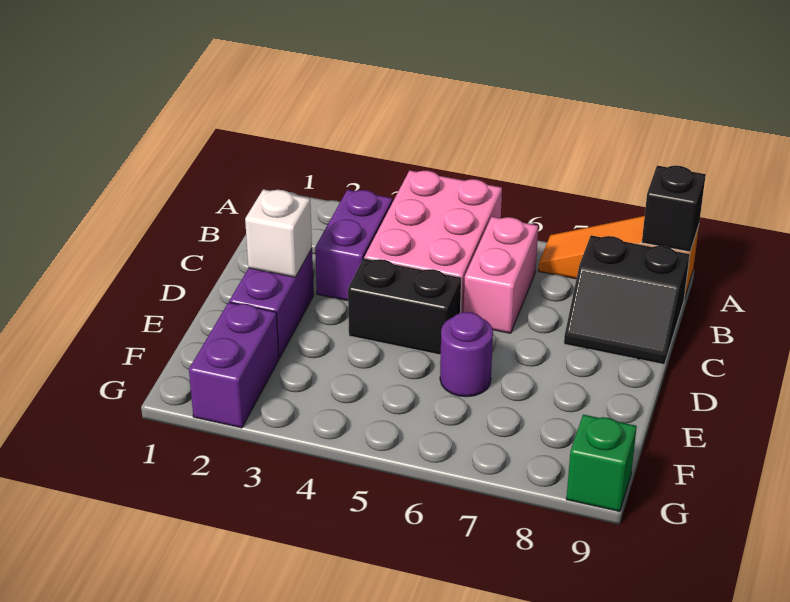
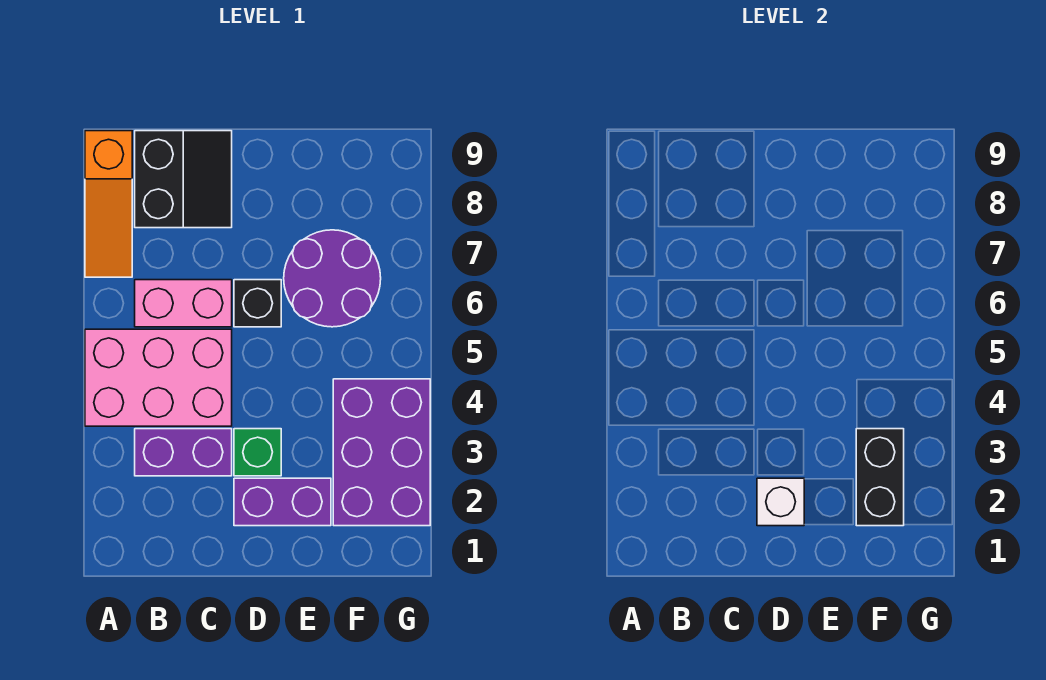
black 1x1 brick [642,166,706,252] -> black 1x1 brick moved to [234,280,281,327]
black 1x2 brick [348,258,461,355] -> black 1x2 brick moved to [856,429,904,526]
purple 1x1 round brick [440,312,493,397] -> purple 2x2 round brick [284,230,381,327]
purple 1x2 brick [189,302,279,428] -> purple 2x3 brick [333,379,430,526]
green 1x1 brick [566,415,637,512] -> green 1x1 brick moved to [234,429,281,476]

